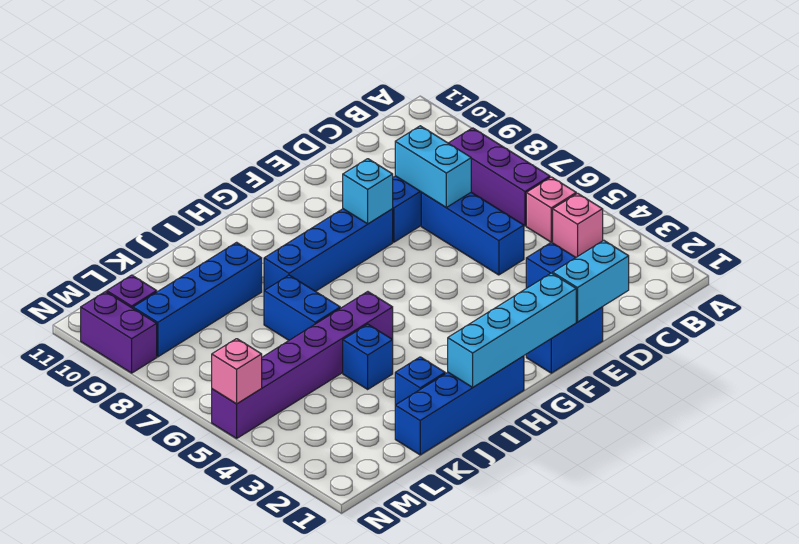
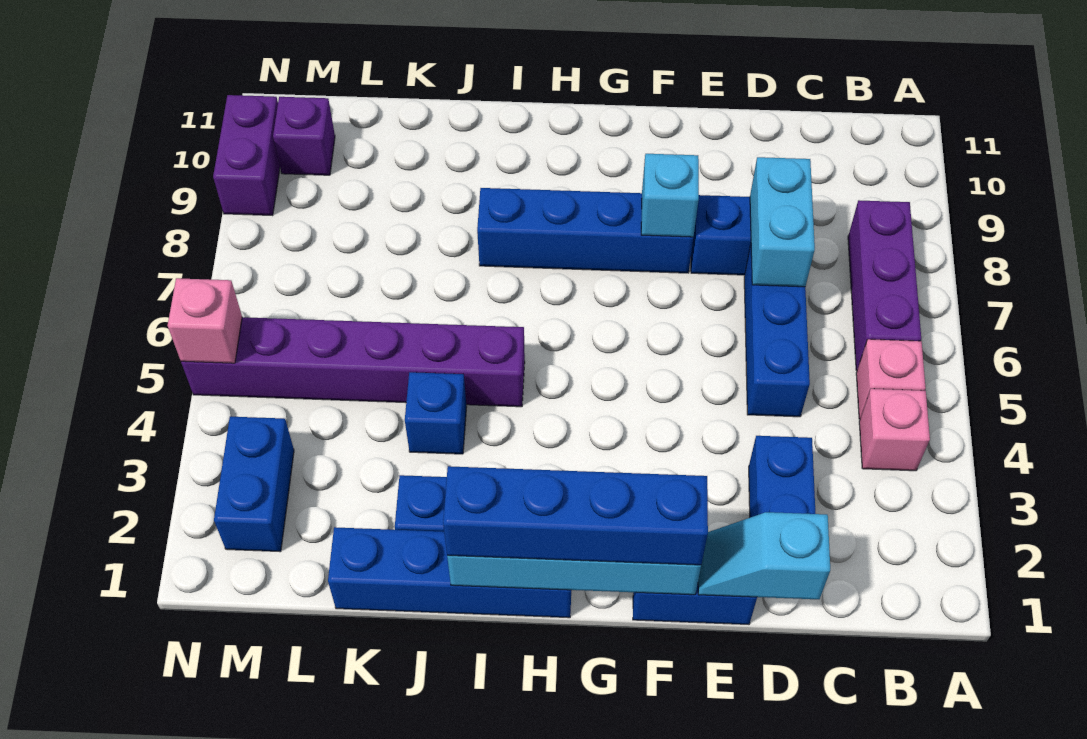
cyan 1x2 brick [553,240,629,322] -> cyan 1x2 slope [698,512,830,599]
blue 1x2 brick [264,275,340,340] -> blue 1x2 brick moved to [214,417,294,552]
blue 1x4 brick [133,242,262,357] -> blue 1x4 brick moved to [443,466,708,565]

